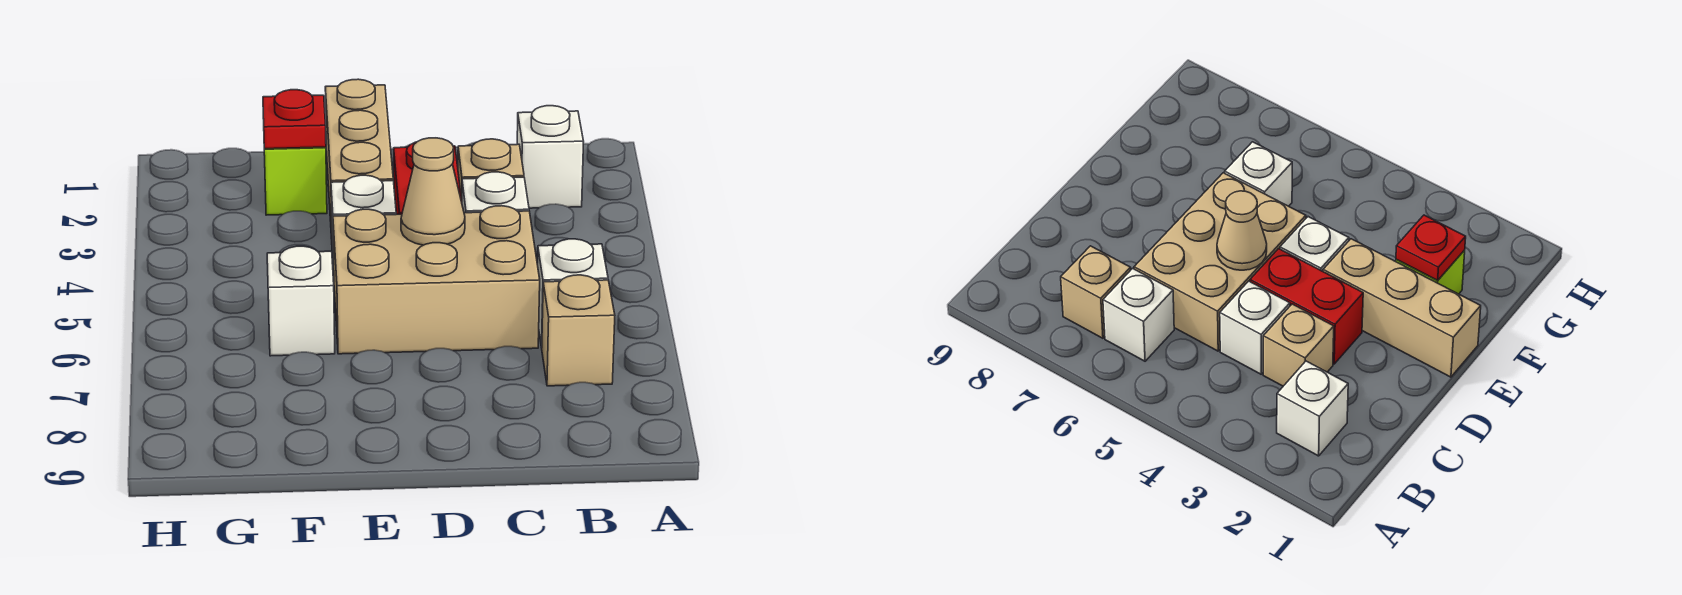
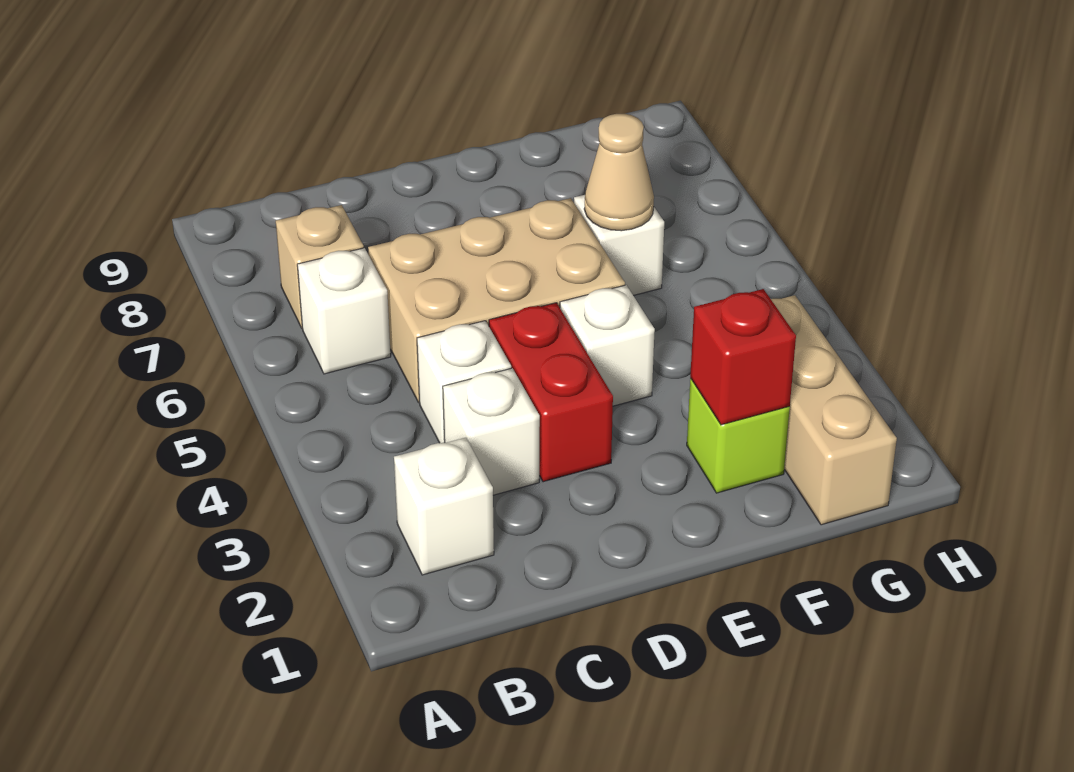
tan 1x1 brick [458,139,524,200] -> white 1x1 brick [443,368,540,495]
tan 1x1 cone [401,138,465,245] -> tan 1x1 cone moved to [584,114,654,231]
tan 1x3 brick [325,79,393,239] -> tan 1x3 brick moved to [771,295,897,525]
red 1x1 plate [263,90,326,149] -> red 1x1 brick [690,289,796,425]

